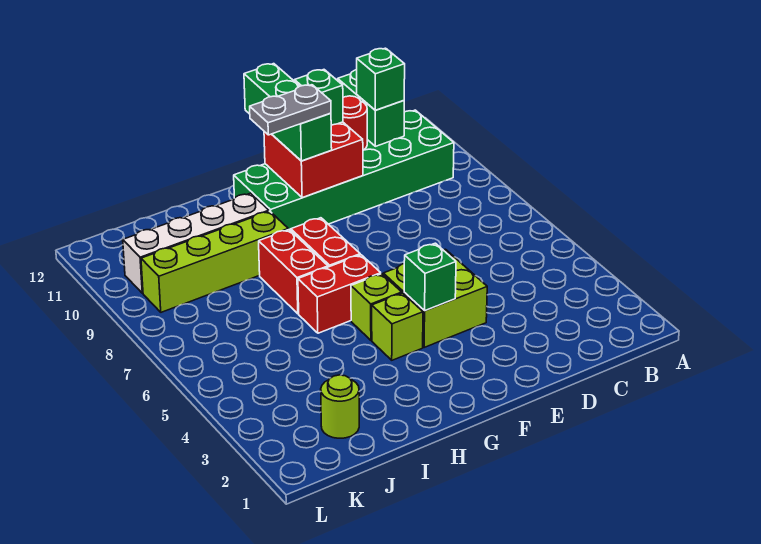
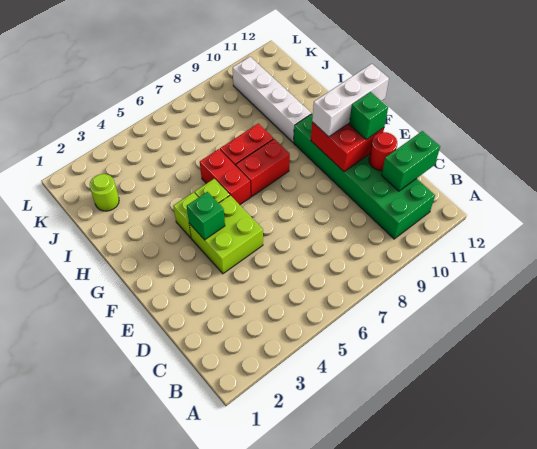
green 1x1 brick [357,48,405,110] -> none
green 1x3 brick [244,64,332,161] -> white 1x3 brick [312,64,389,137]
grey 1x2 plate [250,85,331,135] -> none
lime 1x4 brick [141,211,288,312] -> none

